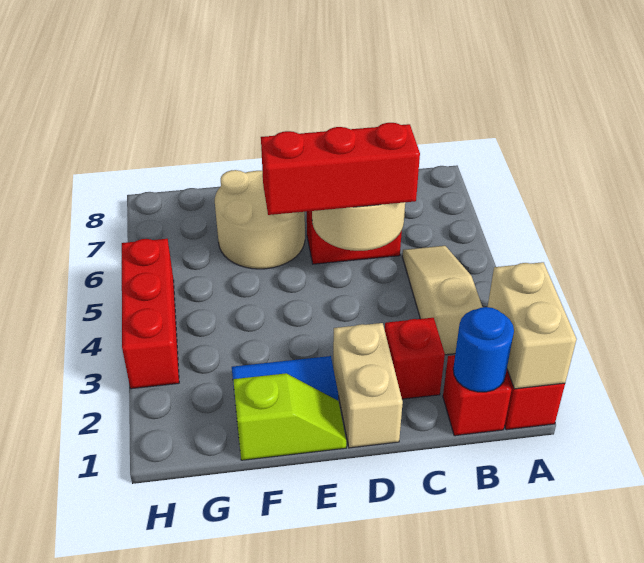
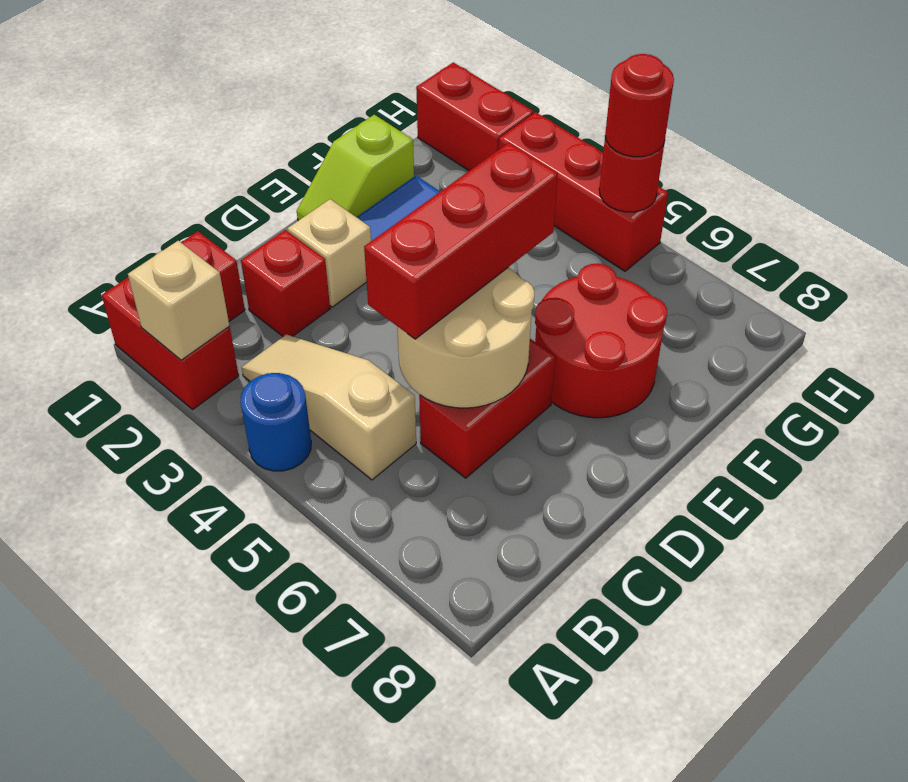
tan 1x2 brick [488,262,577,389] -> tan 1x1 brick [128,241,229,360]
blue 1x1 round brick [453,307,514,392] -> blue 1x1 round brick moved to [240,373,311,471]
tan 1x3 slope [402,246,482,355] -> tan 1x3 slope turned to [242,334,416,480]
tan 1x2 brick [333,323,403,448] -> tan 1x1 brick [287,199,371,307]
tan 2x2 round brick [215,170,305,269] -> red 2x2 round brick [535,264,667,418]
none -> red 1x2 brick [416,62,534,171]
none -> red 1x1 round brick [599,136,665,212]
none -> red 1x1 round brick [605,54,674,157]

